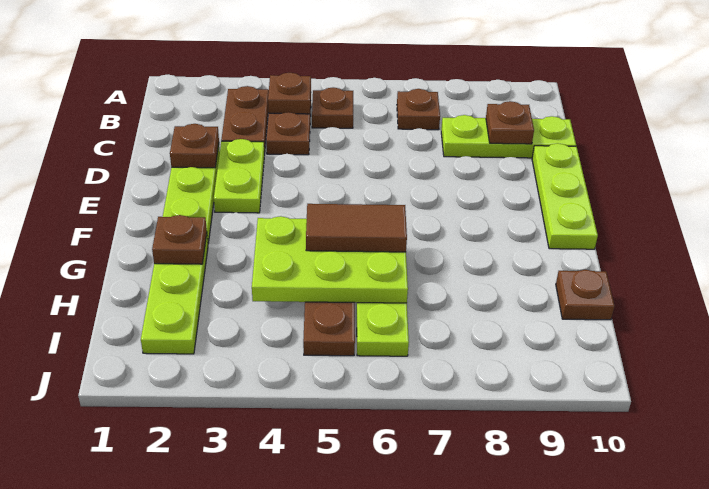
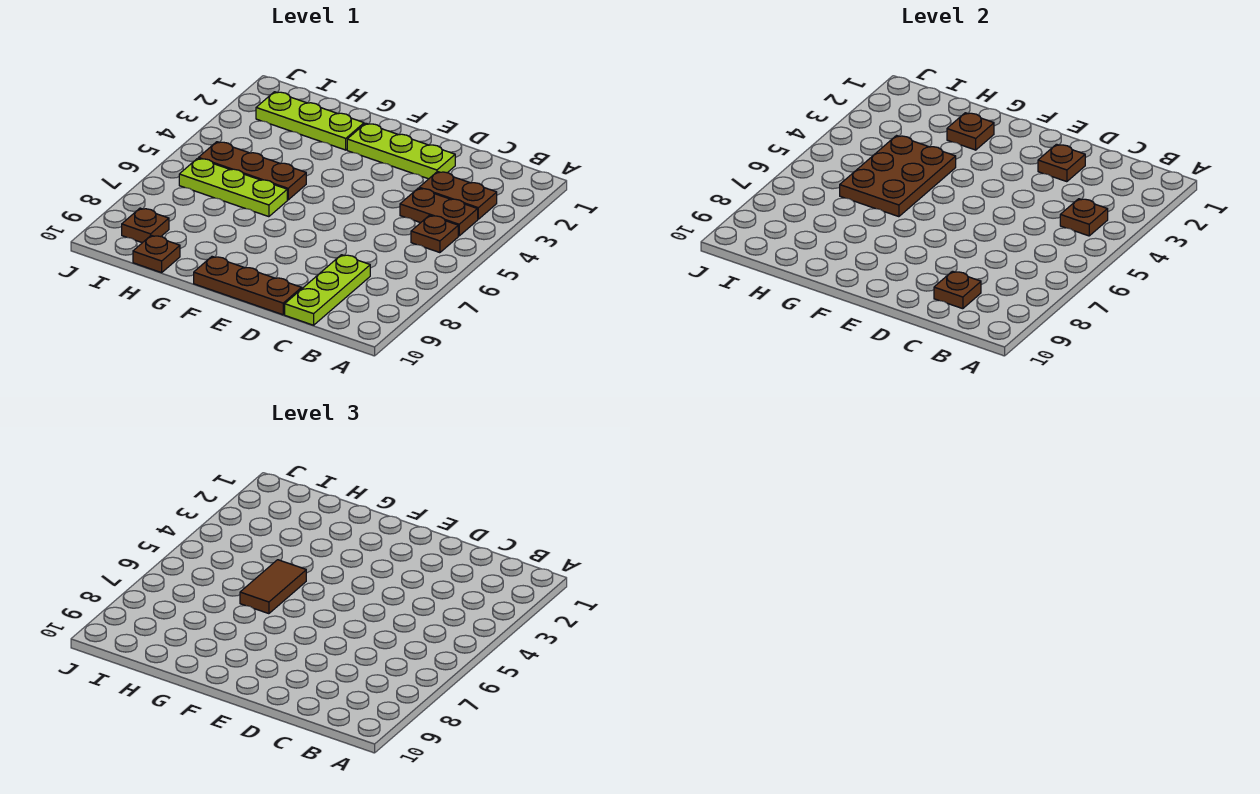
brown 1x1 plate [397,89,440,130] -> brown 1x1 plate moved to [122,208,169,243]
lime 1x2 plate [214,139,265,213] -> none
lime 1x3 plate [532,143,598,249] -> brown 1x3 plate [194,257,302,315]
lime 2x3 plate [252,216,408,303] -> brown 2x3 plate [840,136,956,217]

